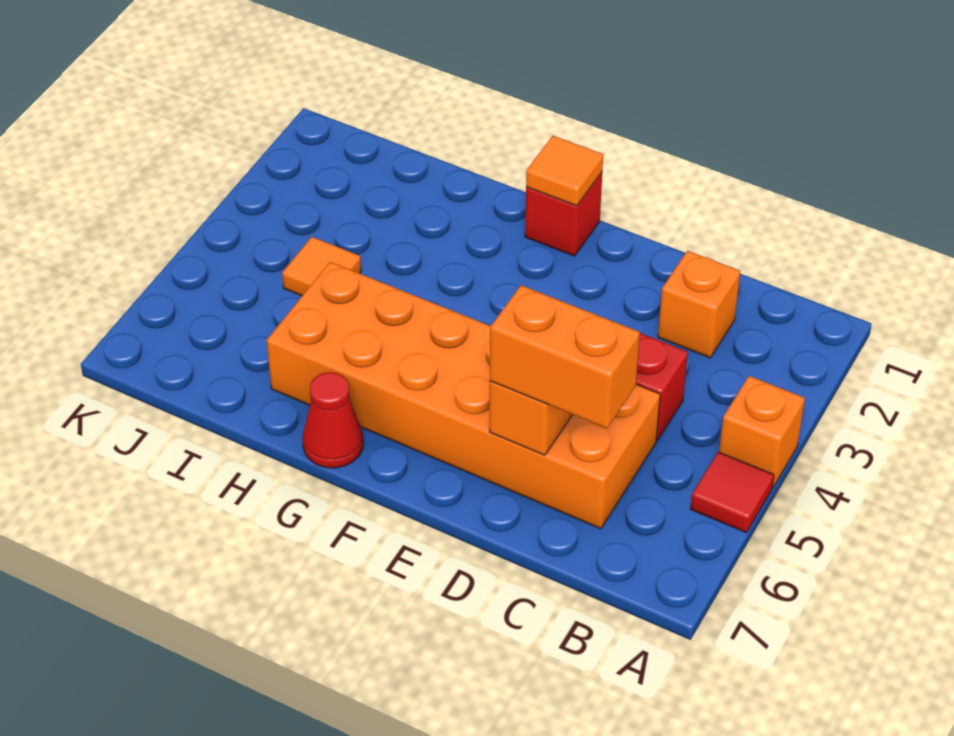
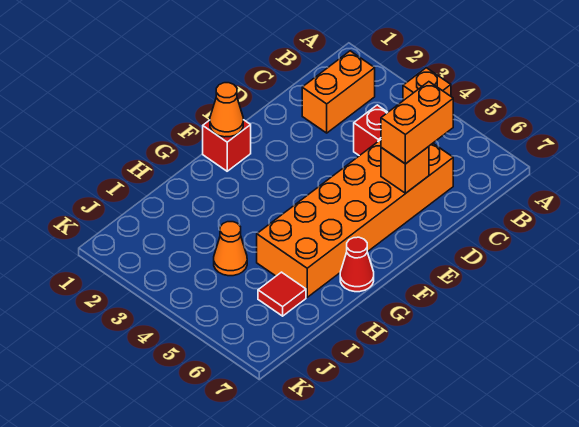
red 1x1 tile [691,452,774,533] -> red 1x1 tile moved to [258,272,306,316]
orange 1x1 brick [658,251,740,358] -> orange 1x2 brick [302,51,375,133]
orange 1x1 tile [526,136,603,206] -> orange 1x1 cone [210,83,243,137]
orange 1x1 tile [282,237,361,296] -> orange 1x1 cone [214,222,247,276]

